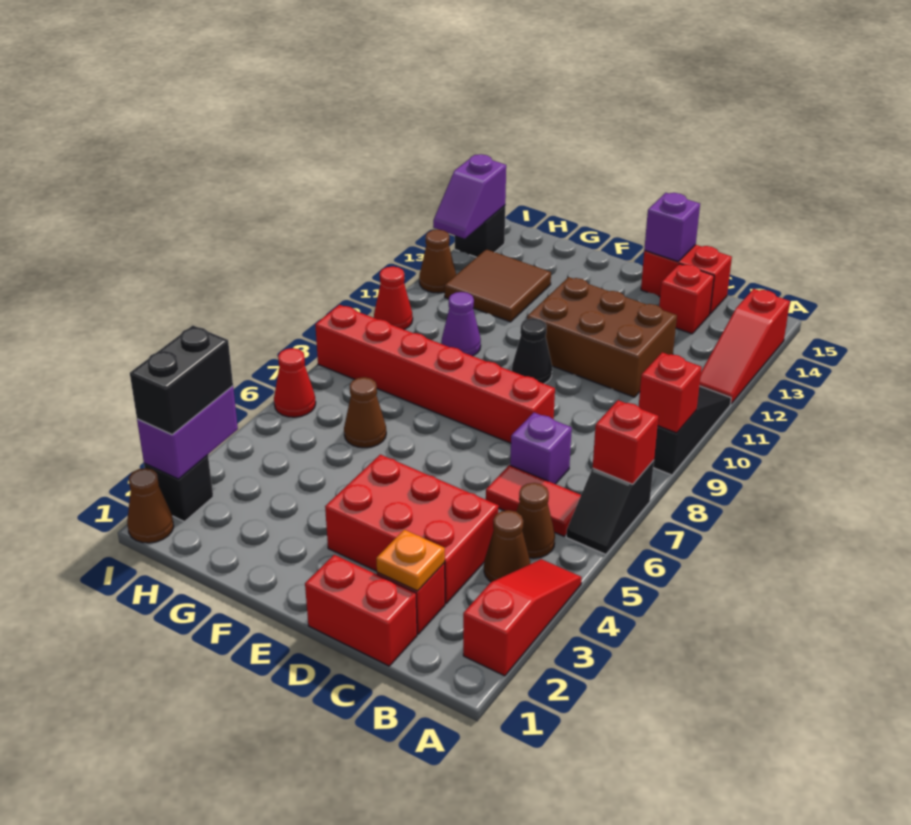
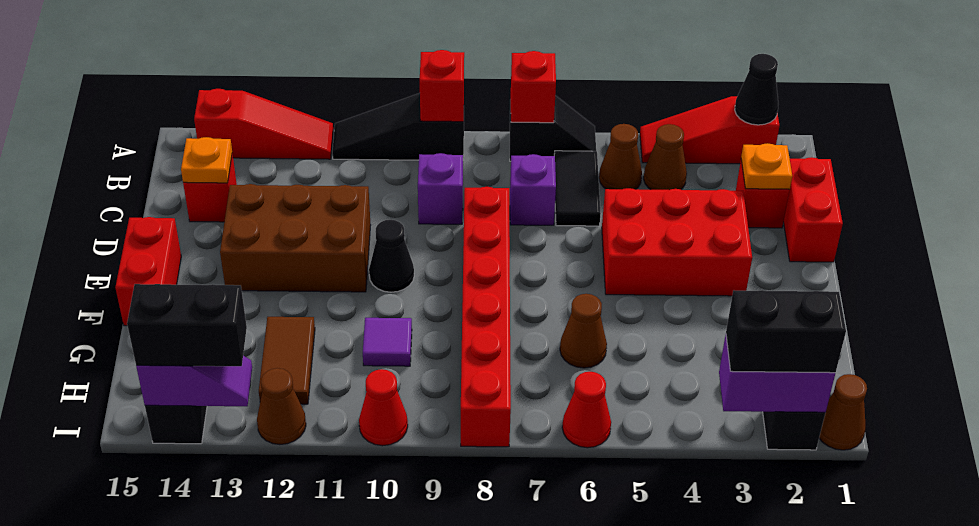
none -> black 1x1 cone [735,54,778,125]
red 1x2 tile [486,465,581,536] -> black 1x2 tile [554,151,601,226]
red 2x3 brick [325,455,499,603] -> red 2x3 brick turned to [602,188,752,296]
brown 2x3 brick [527,277,677,397] -> brown 2x3 brick turned to [220,184,371,292]
none -> orange 1x1 plate [181,137,232,183]
red 1x2 brick [641,245,732,314] -> red 1x2 brick moved to [115,217,181,326]
purple 1x1 brick [644,193,700,262] -> purple 1x1 brick moved to [418,153,463,224]
purple 1x1 cone [441,292,481,356] -> purple 1x1 tile [363,318,412,366]
brown 2x2 tile [445,249,551,322] -> brown 1x2 tile [259,317,315,404]
none -> black 1x2 brick [127,284,247,366]

